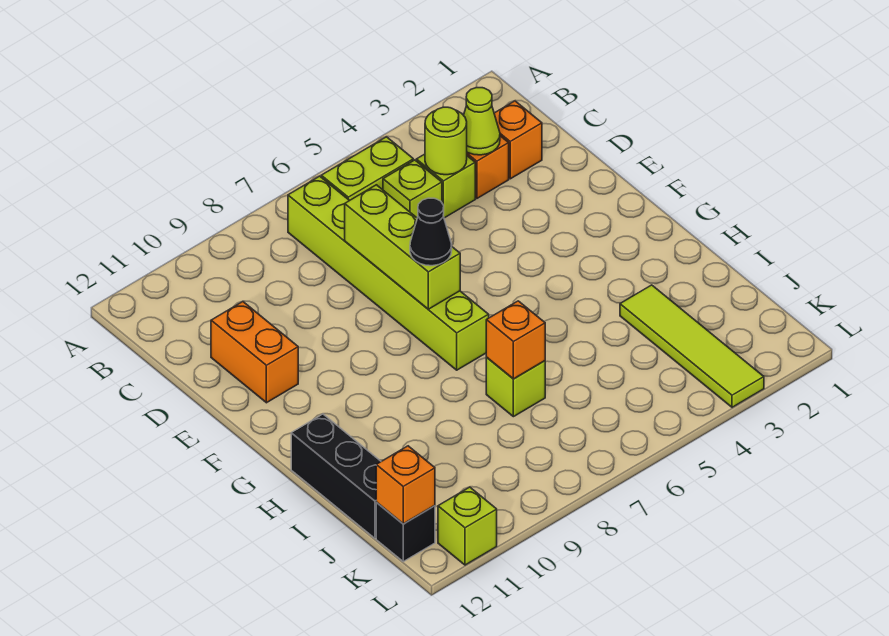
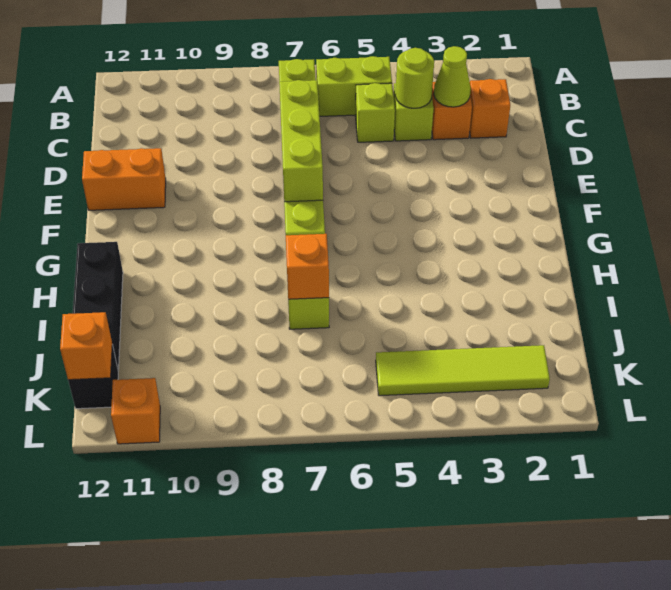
orange 1x2 brick [211,302,298,403] -> orange 1x2 brick turned to [82,148,166,210]
black 1x1 cone [410,198,452,266] -> none
lime 1x4 tile [620,285,764,407] -> lime 1x4 tile turned to [376,345,550,396]
lime 1x1 brick [438,487,497,565] -> orange 1x1 brick [111,378,160,444]

